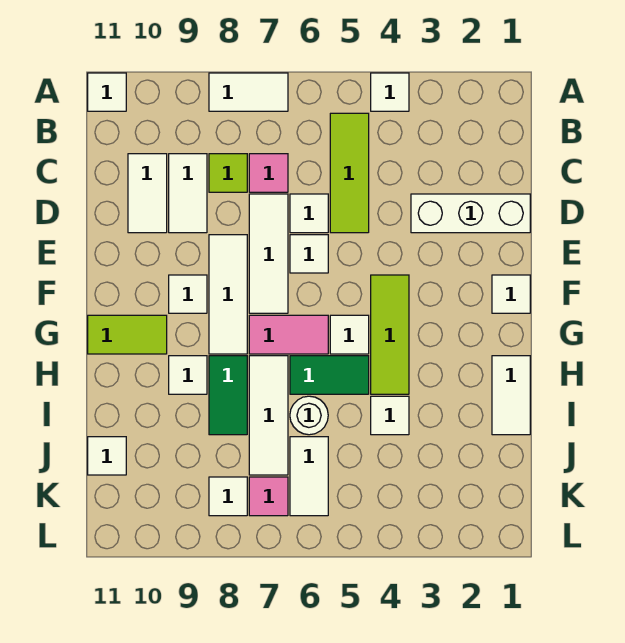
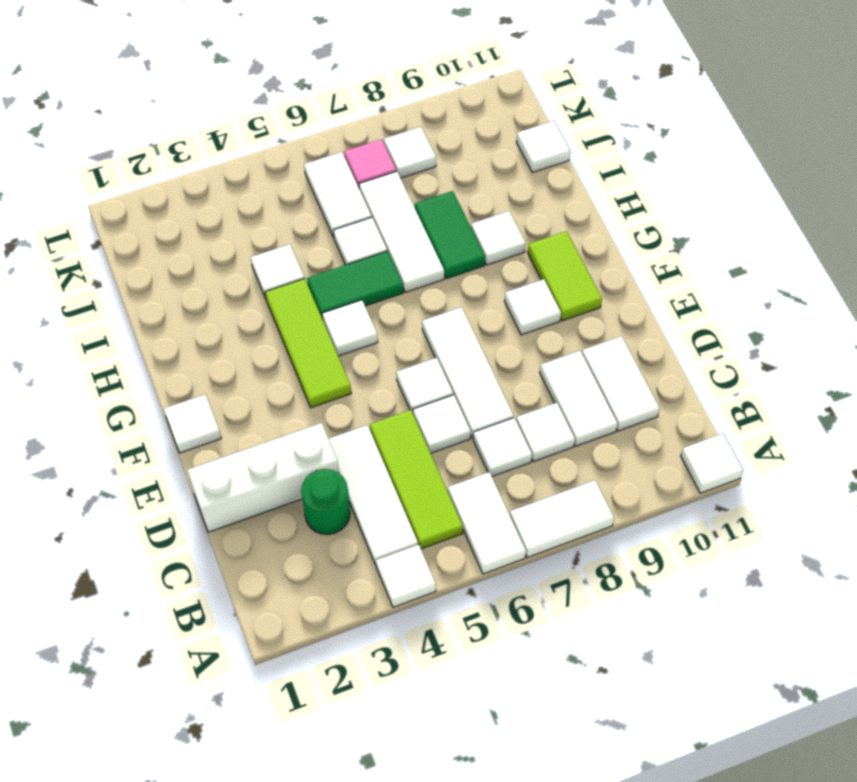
none -> green 1x1 round brick [301,469,350,535]
pink 1x1 tile [249,154,288,192] -> white 1x1 tile [473,418,532,476]
lime 1x1 tile [209,154,247,192] -> white 1x1 tile [516,403,575,462]
white 1x3 tile [209,235,247,354] -> white 1x3 tile moved to [329,425,418,565]
pink 1x2 tile [249,315,328,354] -> none
lime 1x2 tile [88,315,167,354] -> lime 1x2 tile turned to [528,231,602,321]
white 1x2 tile [492,356,530,435] -> white 1x2 tile moved to [448,472,526,574]
white 1x1 round brick [290,396,328,435] -> white 1x1 tile [333,218,387,265]

